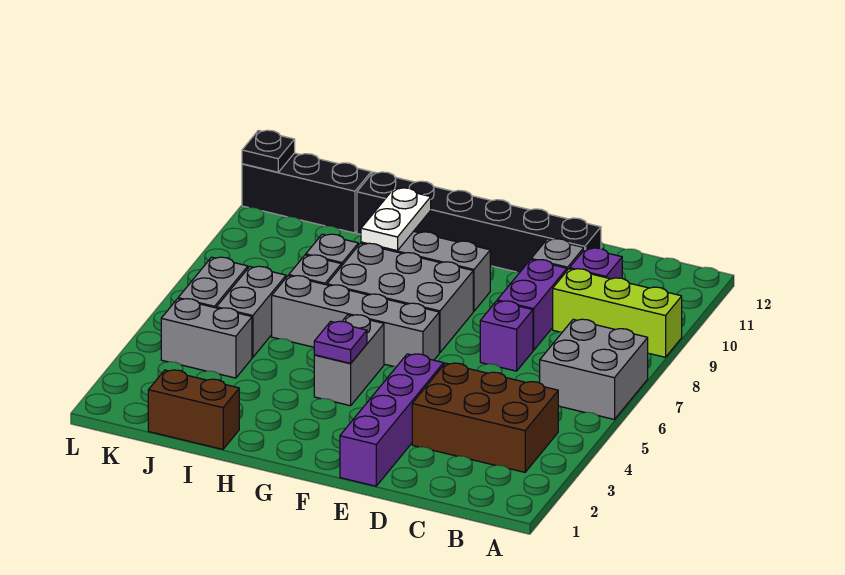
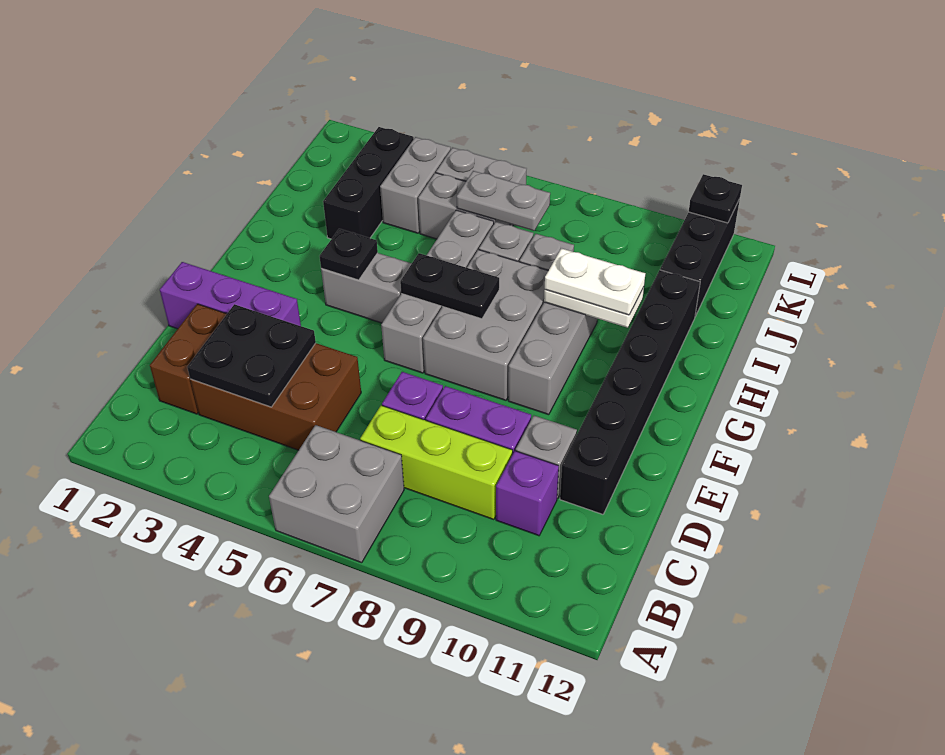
lime 1x3 brick [553,269,682,357] -> lime 1x3 brick turned to [360,405,513,520]
brown 2x3 brick [412,363,558,472] -> brown 2x3 brick turned to [190,343,361,450]
none -> black 2x2 plate [187,304,316,407]
purple 1x4 brick [340,354,444,486] -> purple 1x3 brick [160,262,301,329]
purple 1x1 plate [314,321,367,363] -> black 1x1 plate [320,229,378,280]
none -> black 1x2 plate [400,253,499,319]
none -> white 1x2 plate [545,248,645,315]
brown 1x2 brick [148,370,239,449] -> brown 1x2 brick moved to [150,304,227,414]
none -> black 1x3 brick [323,127,414,239]
none -> grey 1x2 plate [457,171,550,231]

